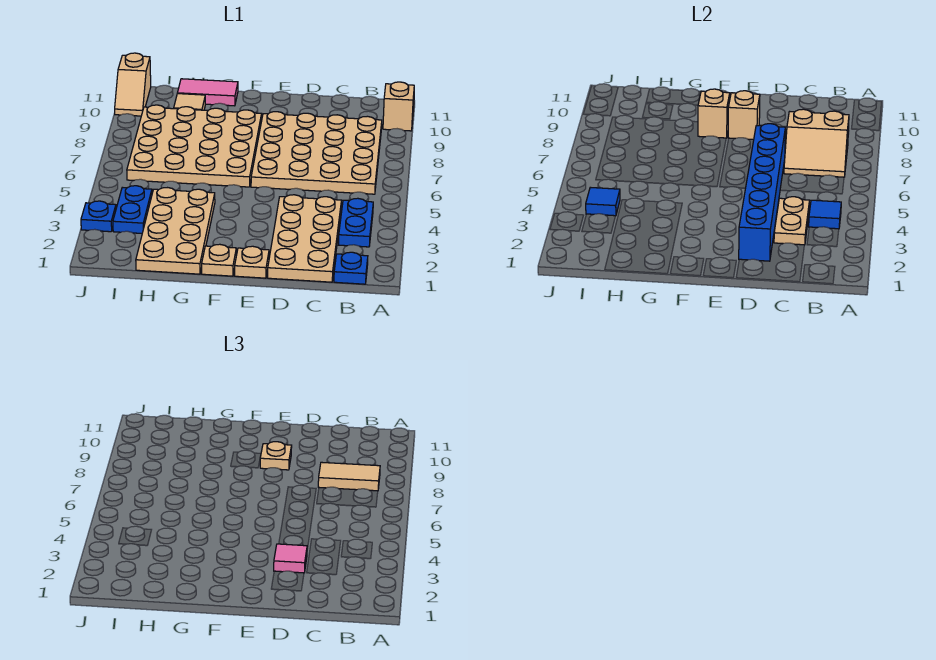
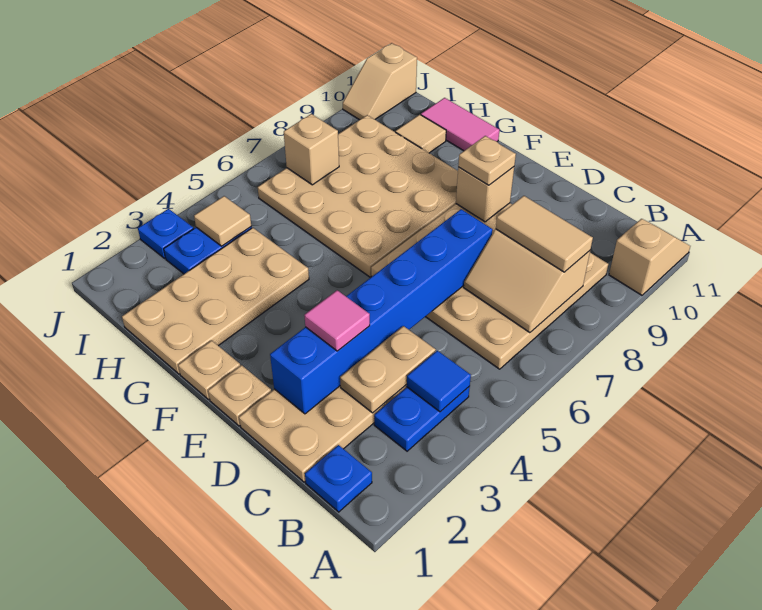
tan 1x1 brick [698,89,730,138] -> tan 1x1 brick moved to [284,114,339,185]
blue 1x1 tile [586,187,620,216] -> tan 1x1 tile [194,196,251,246]

